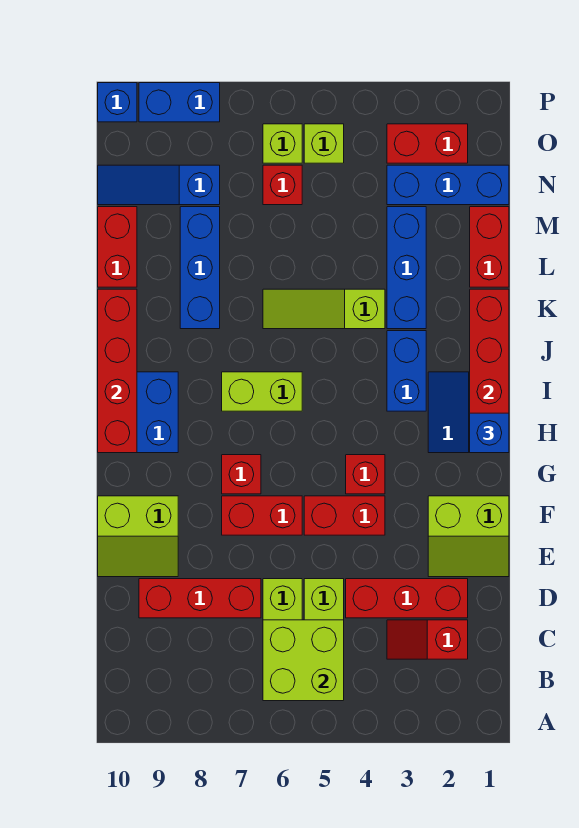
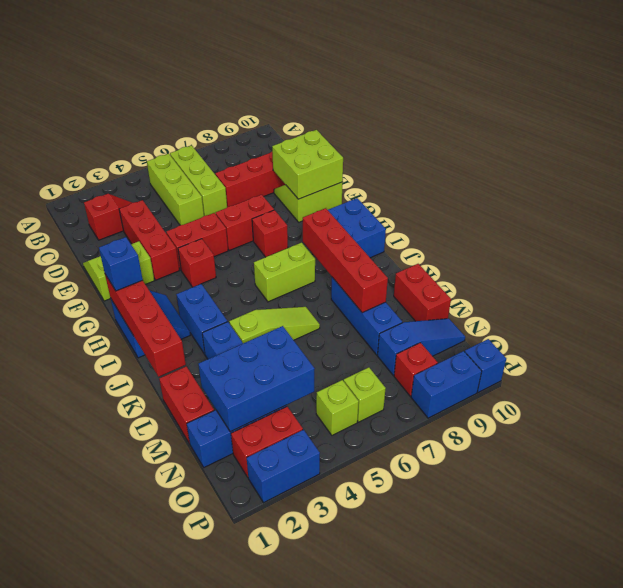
lime 2x2 brick [263,620,344,701] -> lime 2x2 brick moved to [272,130,343,199]
red 1x3 brick [346,579,468,618] -> red 1x3 brick turned to [119,200,179,280]
red 1x4 brick [98,289,137,453] -> red 1x4 brick moved to [303,208,388,313]
none -> blue 2x3 brick [198,326,315,432]
red 1x1 brick [263,165,302,205] -> red 1x1 brick moved to [394,343,438,396]
none -> blue 1x2 brick [247,430,320,503]

